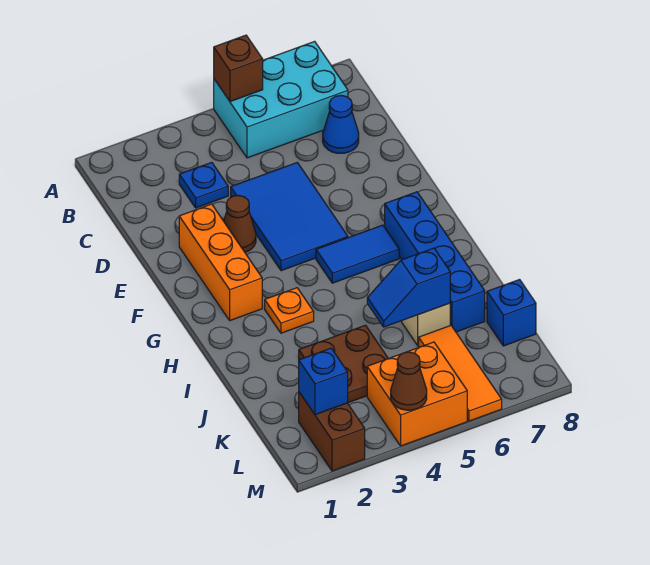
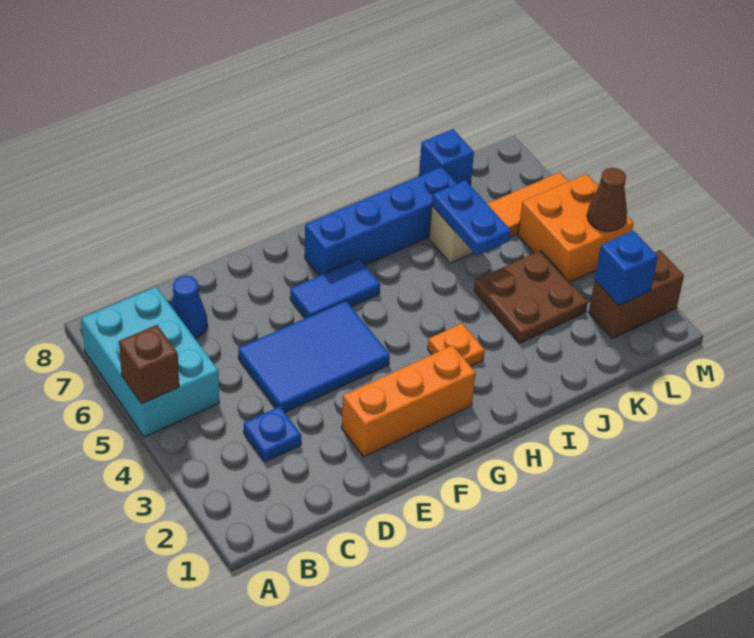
brown 1x1 cone [224,196,256,252] -> none
blue 1x2 tile [316,225,399,283] -> blue 1x2 tile turned to [290,259,380,318]
blue 1x2 slope [367,248,450,327] -> blue 1x2 plate [432,180,511,256]

